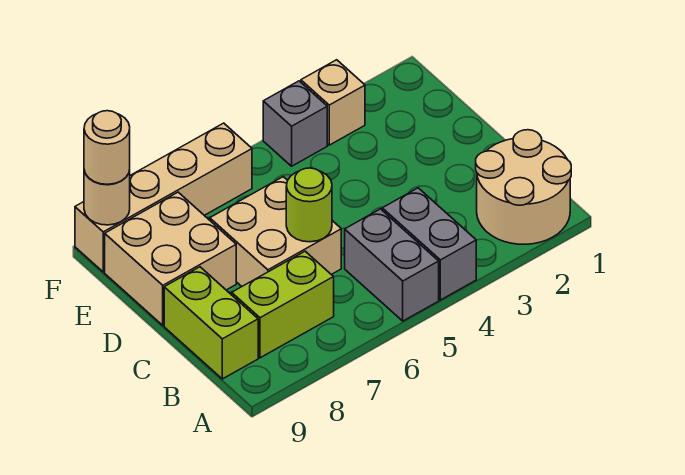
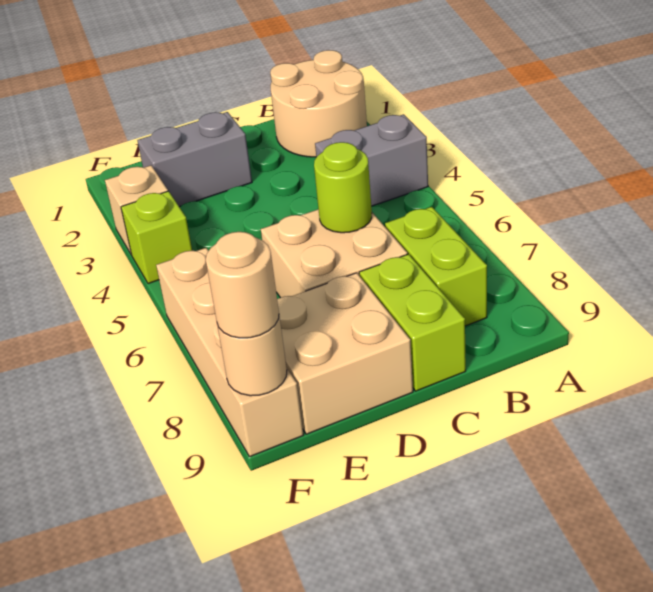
grey 1x2 brick [345,209,439,321] -> grey 1x2 brick moved to [137,112,252,207]
lime 1x2 brick [164,267,258,379] -> lime 1x2 brick turned to [359,254,466,391]
grey 1x1 brick [263,81,327,166] -> lime 1x1 brick [121,191,192,284]

